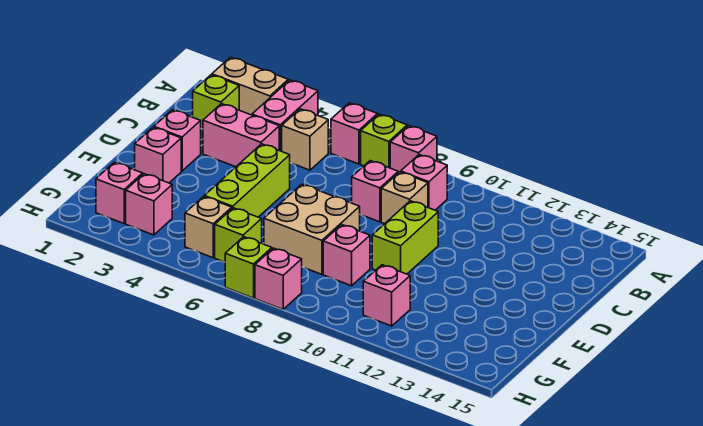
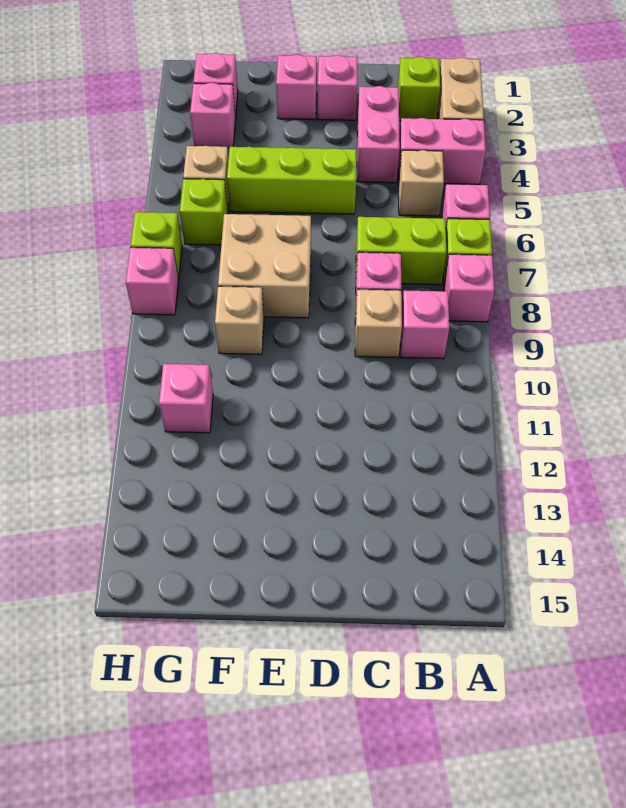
lime 1x2 brick [372,201,438,274] -> lime 1x2 brick moved to [356,217,447,285]
pink 1x1 brick [323,225,370,286] -> tan 1x1 brick [215,286,264,354]

